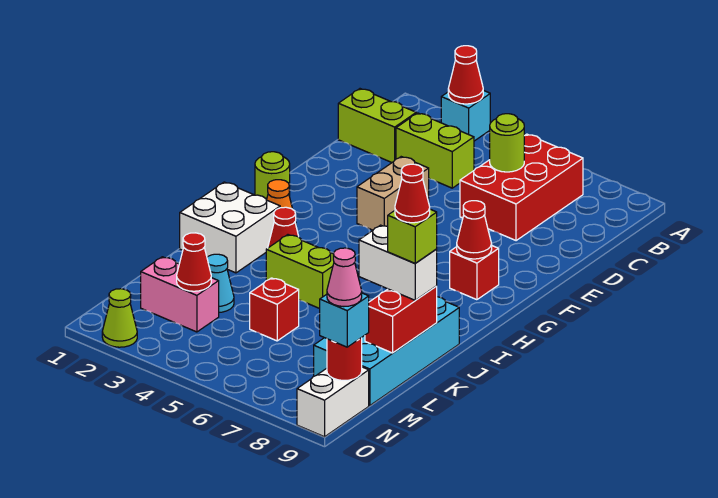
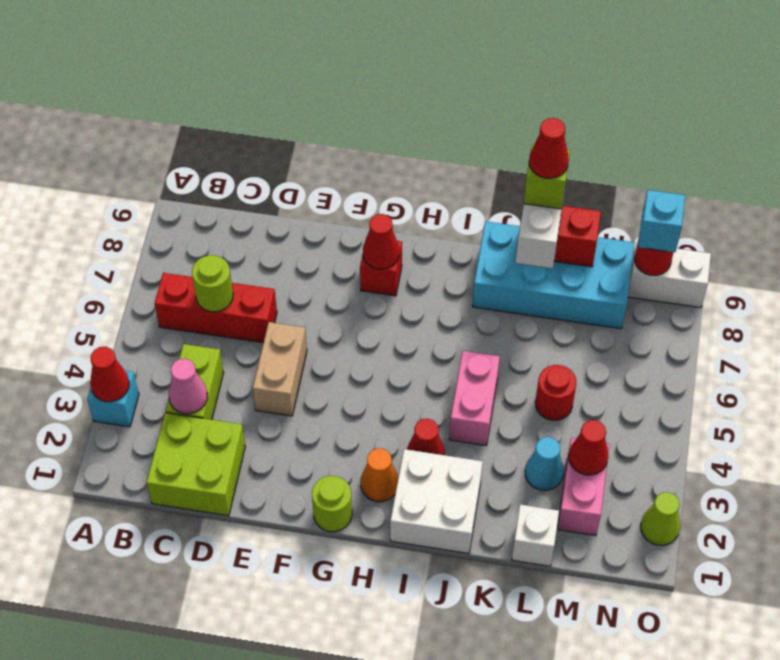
red 2x3 brick [460,134,583,241] -> red 1x3 brick [154,273,277,343]
lime 1x2 brick [338,89,416,162] -> lime 2x2 brick [146,413,245,516]
tan 1x2 brick [357,157,429,230] -> tan 1x2 brick turned to [253,322,307,416]
lime 1x2 brick [266,235,334,309] -> pink 1x2 brick [449,351,500,446]
none -> white 1x1 brick [512,505,559,566]
red 1x1 brick [250,278,299,341] -> red 1x1 round brick [535,365,576,420]
pink 1x1 cone [327,248,362,307] -> pink 1x1 cone moved to [169,359,207,414]

